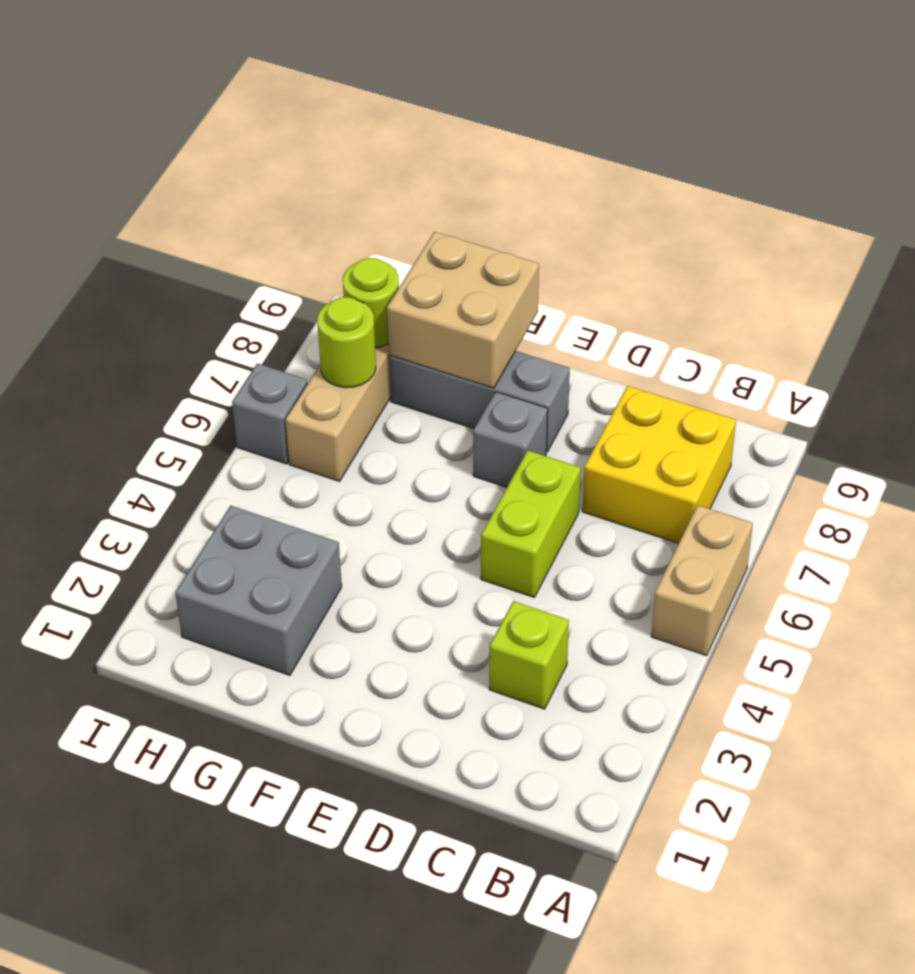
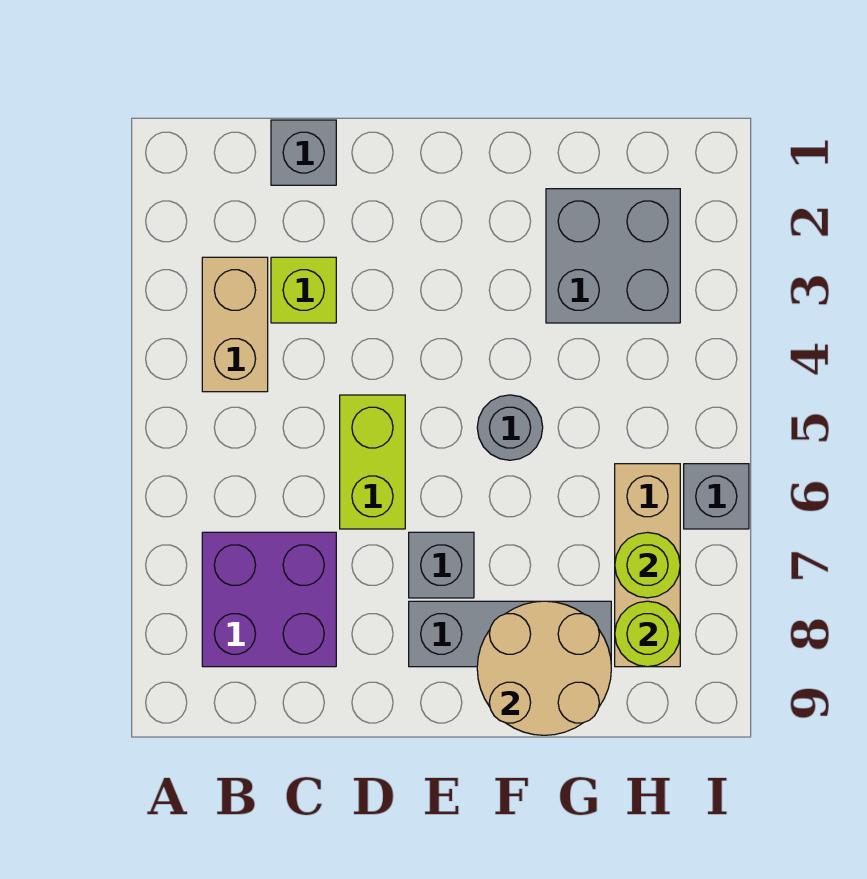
tan 1x2 brick [651,505,753,656] -> tan 1x2 brick moved to [202,257,268,392]
yellow 2x2 brick [583,386,736,543] -> purple 2x2 brick [202,532,336,667]
none -> grey 1x1 brick [271,120,336,185]
none -> grey 1x1 round brick [477,395,543,460]
tan 2x2 brick [387,232,539,388] -> tan 2x2 round brick [477,601,611,735]

